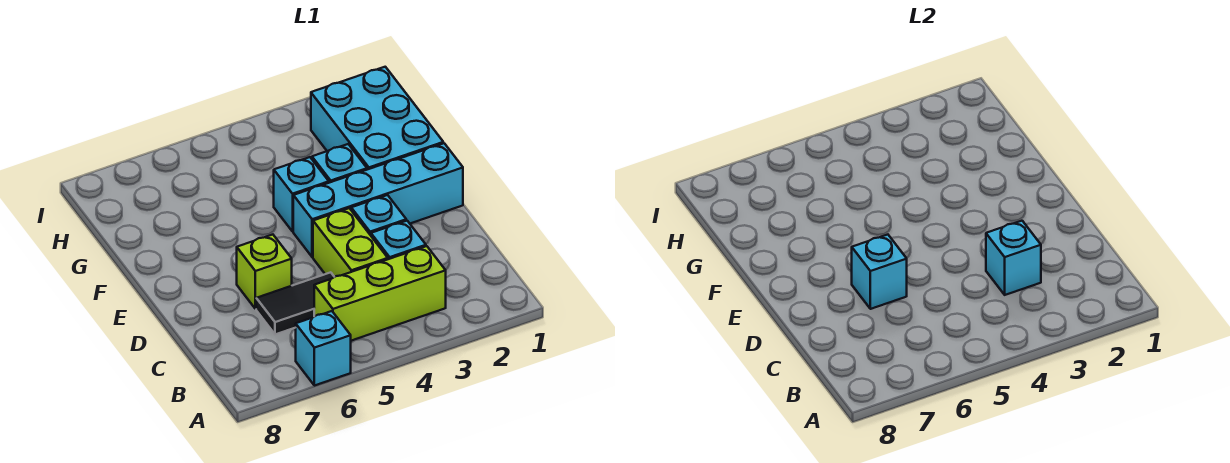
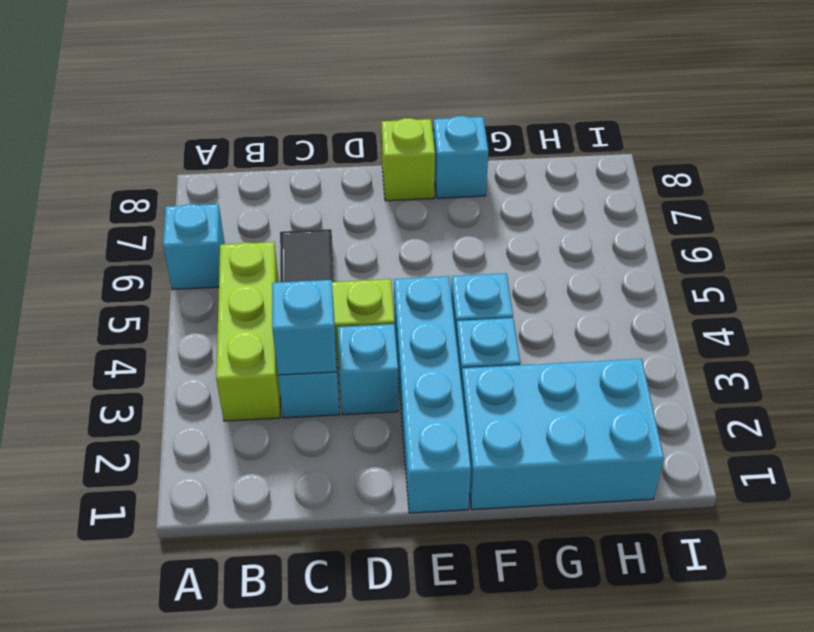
lime 1x1 brick [237,235,292,309] -> lime 1x1 brick moved to [381,118,435,201]
cyan 1x1 brick [852,235,907,309] -> cyan 1x1 brick moved to [433,116,488,198]

